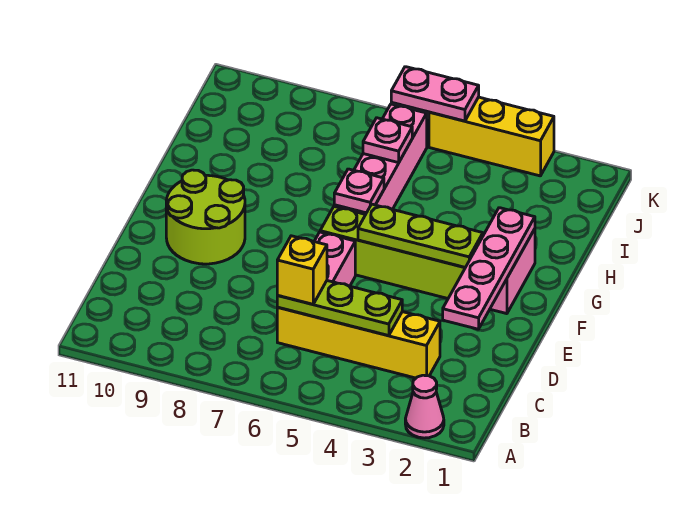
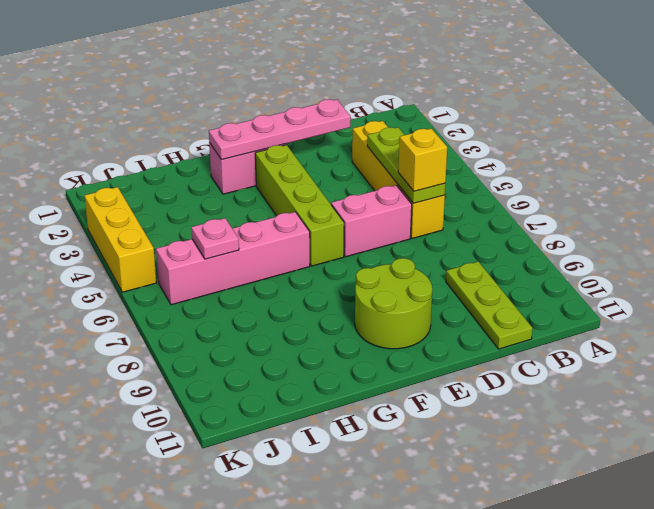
pink 1x1 cone [405,375,444,438] -> none
lime 1x3 plate [358,204,483,267] -> lime 1x3 plate moved to [446,262,532,349]
pink 1x1 plate [334,169,384,213] -> none
pink 1x2 plate [391,67,479,121] -> none

